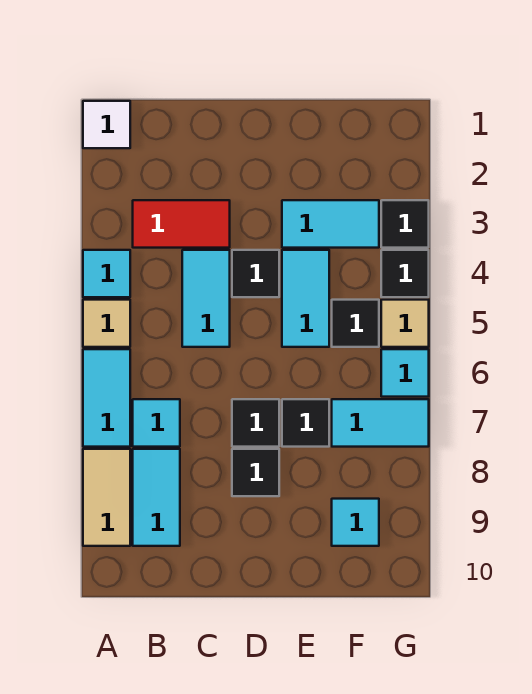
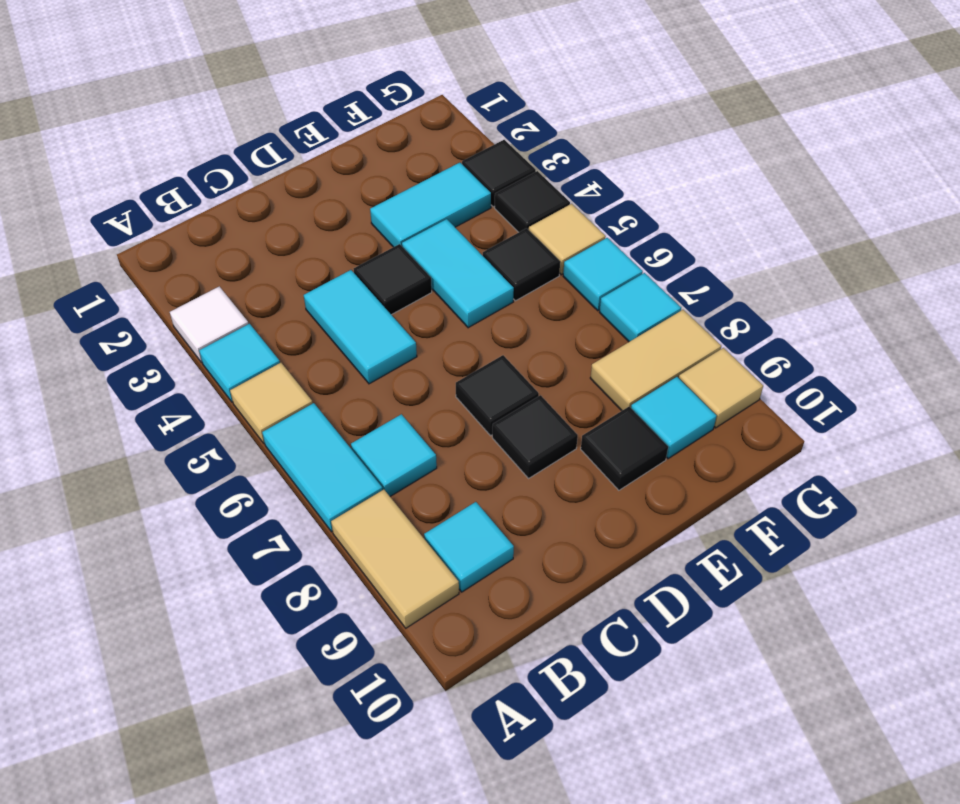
white 1x1 tile [83,101,130,148] -> white 1x1 tile moved to [170,286,248,363]
red 1x2 tile [133,200,230,248] -> none
cyan 1x2 tile [133,449,180,546] -> cyan 1x1 tile [424,502,514,592]
black 1x1 tile [282,399,329,447] -> black 1x1 tile moved to [581,407,668,490]
cyan 1x2 tile [332,399,429,447] -> cyan 1x1 tile [599,273,681,342]
none -> tan 1x2 tile [590,310,721,411]
none -> tan 1x1 tile [679,348,763,428]

